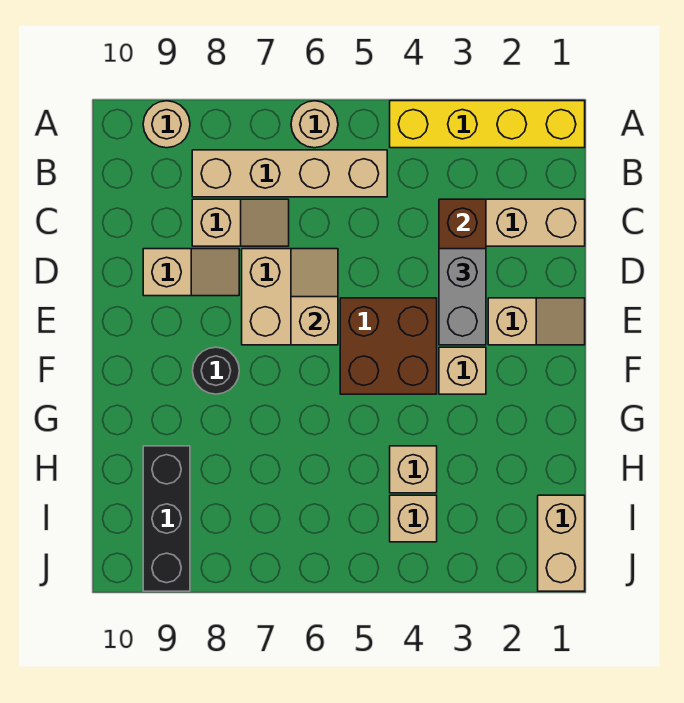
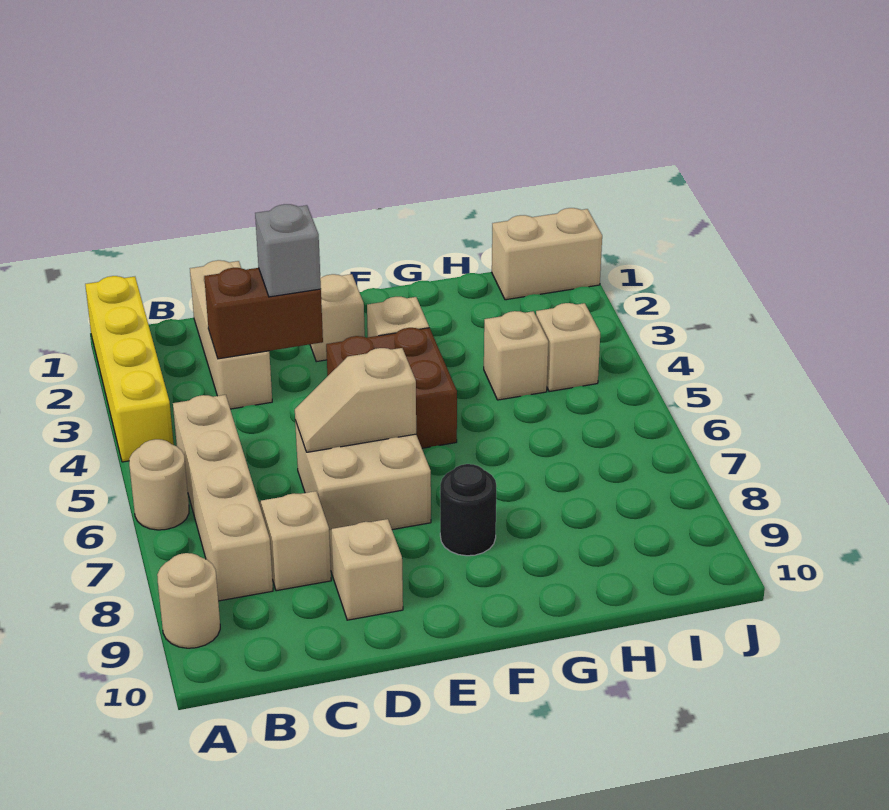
grey 1x2 brick [439,249,486,345] -> grey 1x1 brick [255,204,321,297]
black 1x3 brick [143,446,190,591] -> none

